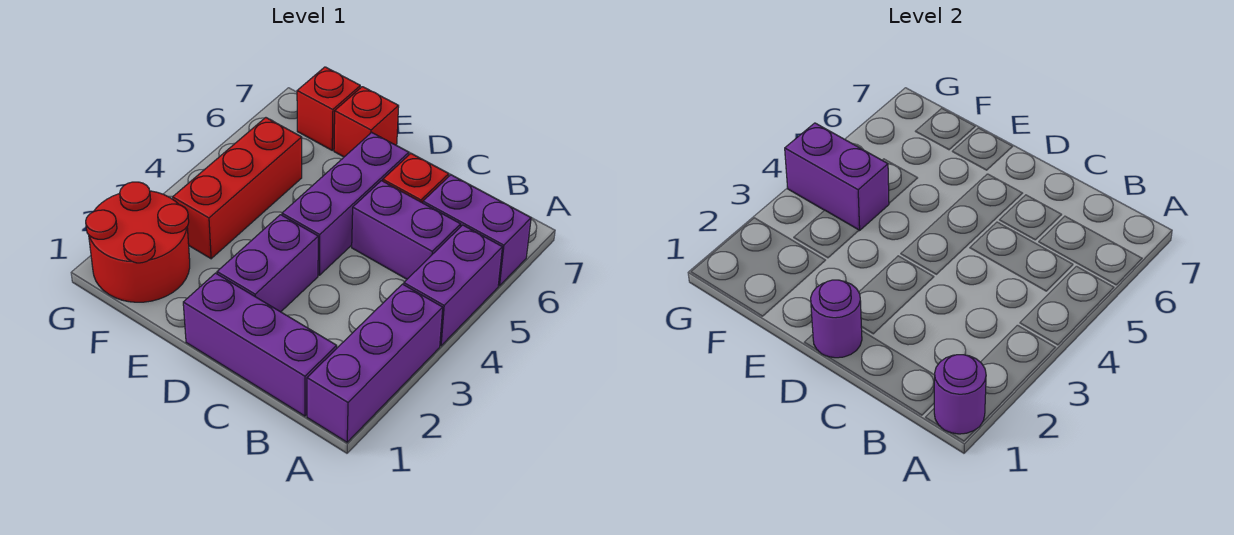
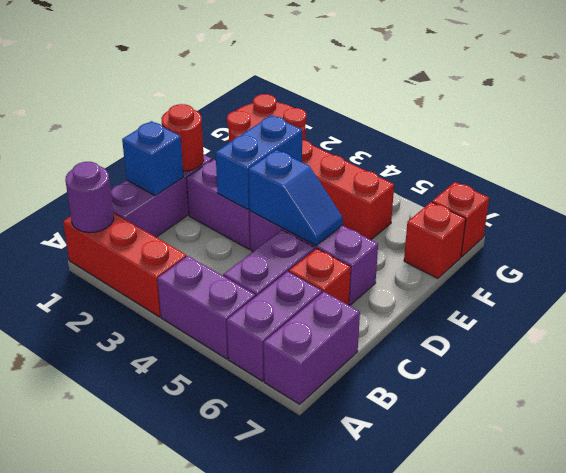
purple 1x3 brick [307,284,443,442] -> red 1x3 brick [63,213,187,317]
none -> blue 1x1 brick [122,121,183,196]
purple 1x1 round brick [811,280,862,358] -> red 1x1 round brick [161,104,204,171]
none -> blue 1x2 brick [216,115,302,210]
none -> blue 1x2 slope [249,150,343,246]
red 1x1 brick [334,87,399,157] -> red 1x1 brick moved to [432,182,489,257]
purple 1x2 brick [785,123,889,230] -> purple 1x2 brick moved to [264,292,360,404]

